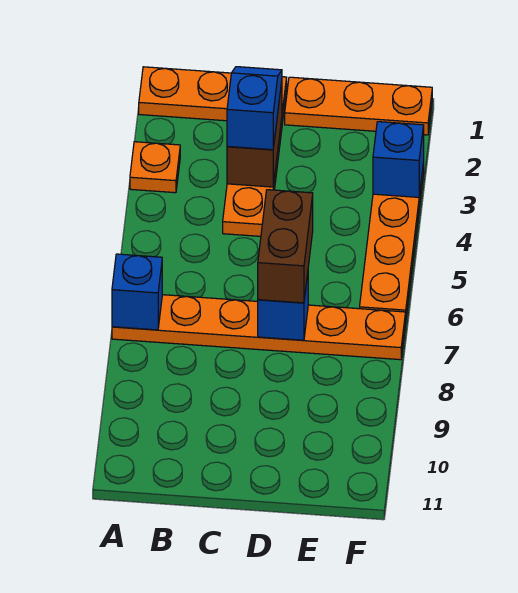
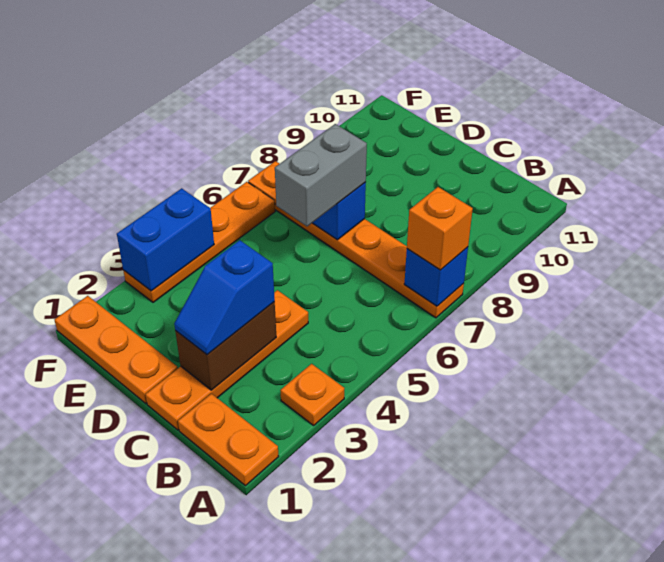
none -> orange 1x1 brick [407,187,473,270]
brown 1x2 brick [258,190,313,303] -> grey 1x2 brick [275,124,367,226]
blue 1x1 brick [373,122,424,197] -> blue 1x2 brick [117,188,214,291]

